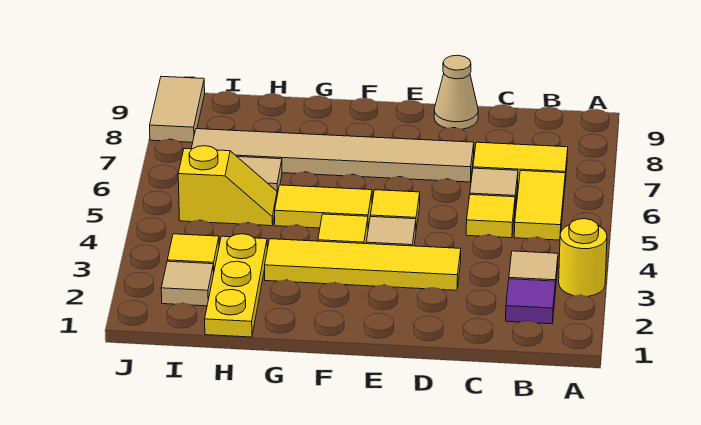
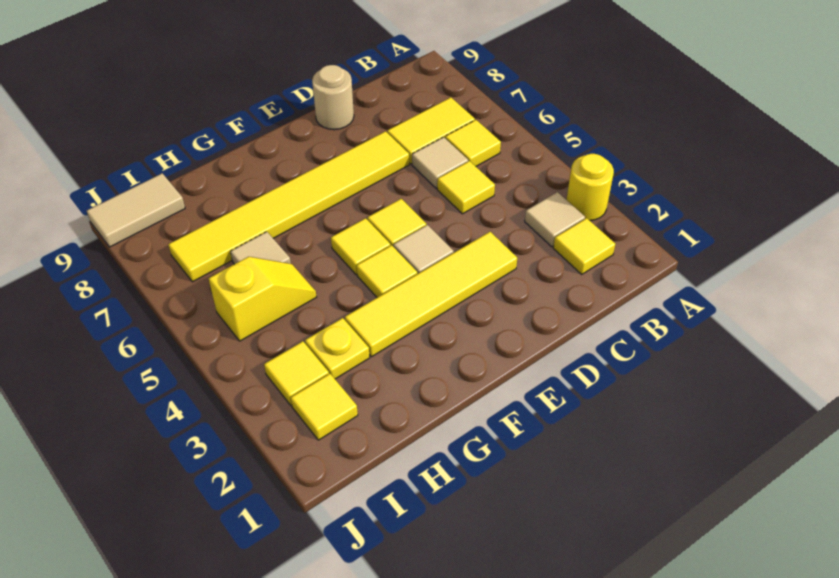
purple 1x1 tile [506,279,555,324] -> yellow 1x1 tile [553,218,615,274]
yellow 1x2 tile [514,171,565,240] -> yellow 1x1 tile [445,120,501,166]
tan 1x6 tile [191,129,474,182] -> yellow 1x6 tile [168,131,409,282]
tan 1x1 cone [434,55,478,129] -> tan 1x1 round brick [312,65,354,130]
yellow 1x2 tile [275,185,372,228] -> yellow 1x1 tile [331,218,390,275]
yellow 1x3 plate [205,234,267,337] -> yellow 1x1 plate [305,318,370,379]
tan 1x1 tile [161,261,214,306] -> yellow 1x1 tile [291,374,358,440]
tan 1x2 tile [150,76,205,142] -> tan 1x2 tile turned to [87,173,185,247]

